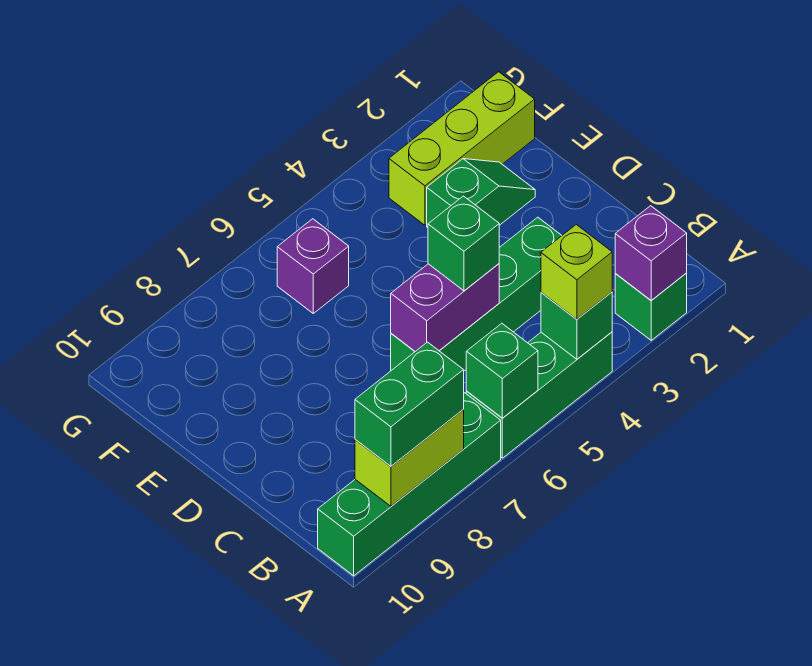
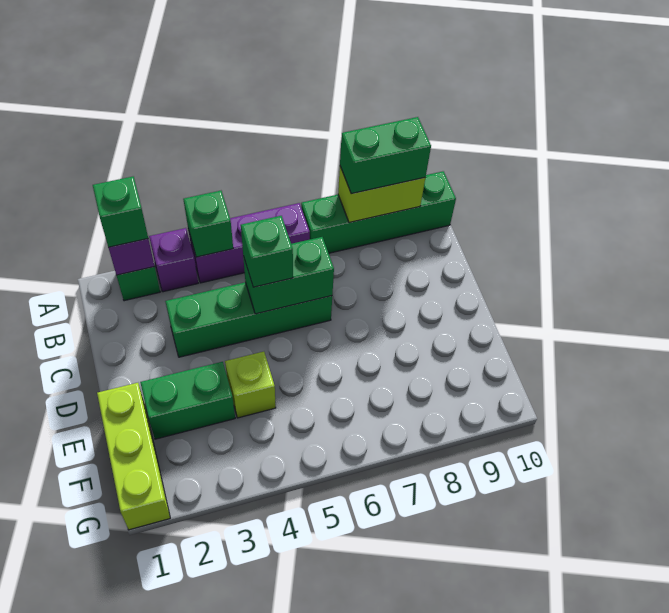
green 1x3 brick [466,332,612,458] -> purple 1x3 brick [188,203,310,283]
lime 1x1 brick [541,225,612,319] -> lime 1x1 brick moved to [225,352,276,418]
green 1x1 brick [466,323,538,418] -> green 1x1 brick moved to [93,177,148,247]
purple 1x2 brick [391,264,499,352] -> green 1x2 brick [243,237,334,314]
green 1x2 slope [427,159,535,228] -> green 1x2 brick [140,362,235,439]
lime 1x3 brick [389,72,535,225] -> lime 1x3 brick turned to [97,383,170,530]
purple 1x1 brick [277,219,349,313] -> purple 1x1 brick moved to [149,228,198,292]

